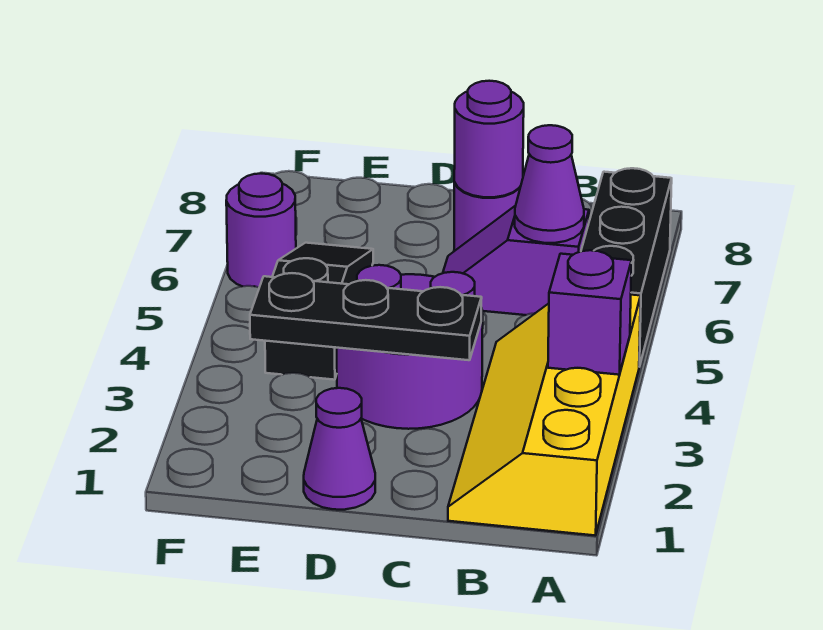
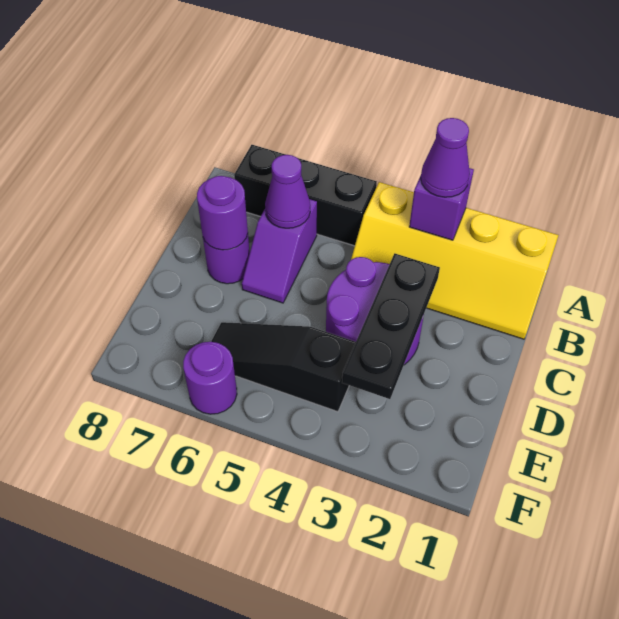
purple 1x1 cone [304,388,375,510] -> purple 1x1 cone moved to [421,118,470,197]

